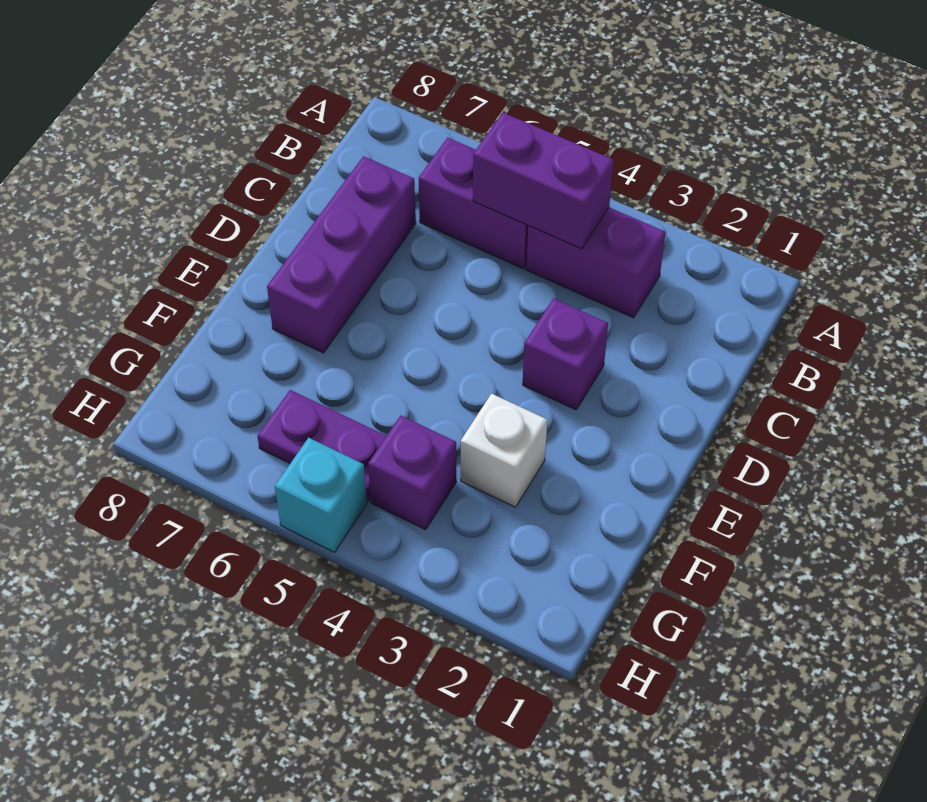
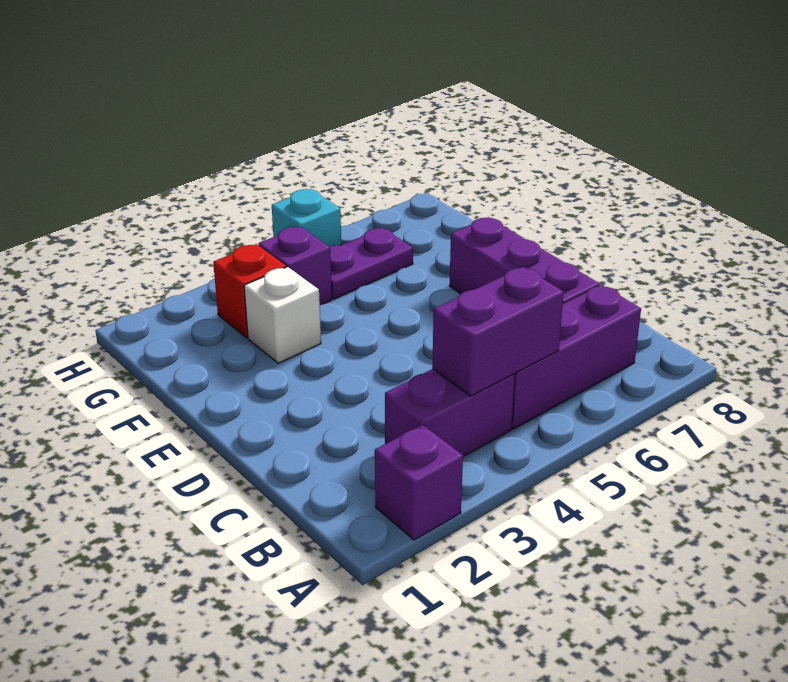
purple 1x2 brick [419,138,528,269] -> purple 1x3 brick [511,285,641,429]
purple 1x1 brick [523,299,608,410] -> purple 1x1 brick moved to [375,425,463,540]
none -> red 1x1 brick [213,244,286,338]

